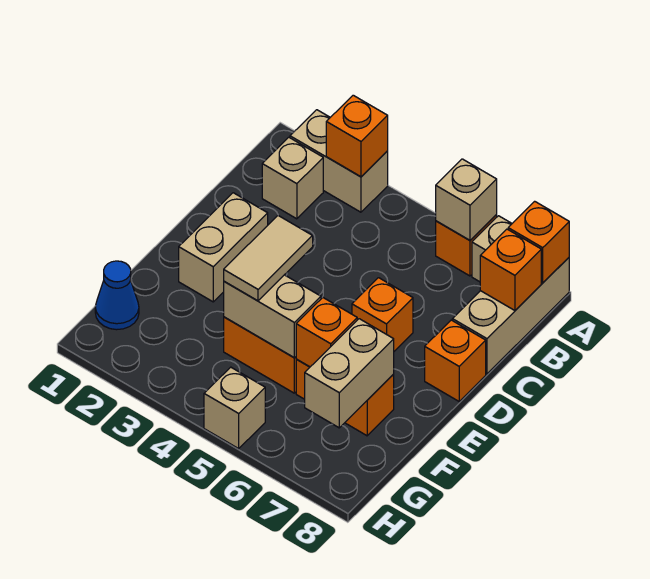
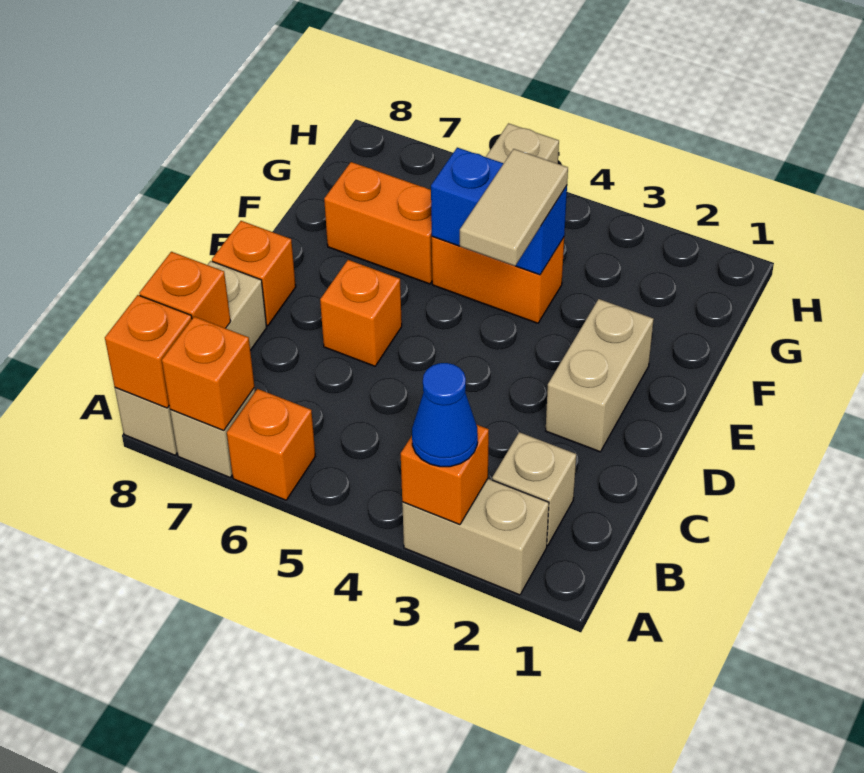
tan 1x1 brick [436,159,497,240] -> none
tan 1x2 brick [224,275,321,358] -> blue 1x2 brick [431,148,567,275]
orange 1x1 brick [296,298,357,367] -> orange 1x1 brick moved to [162,317,255,431]
tan 1x2 brick [305,319,394,428] -> none
blue 1x1 cone [95,261,139,330] -> blue 1x1 cone moved to [412,363,478,467]

